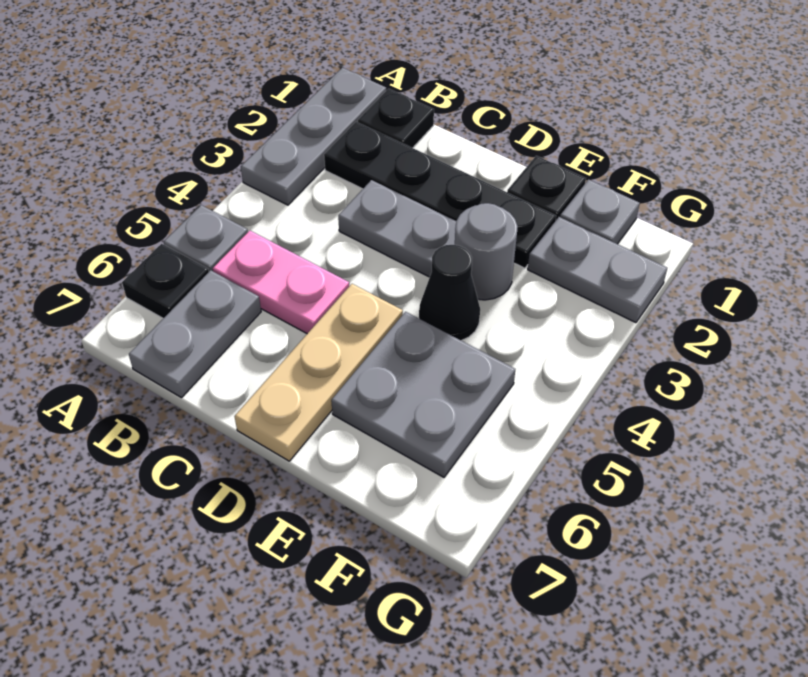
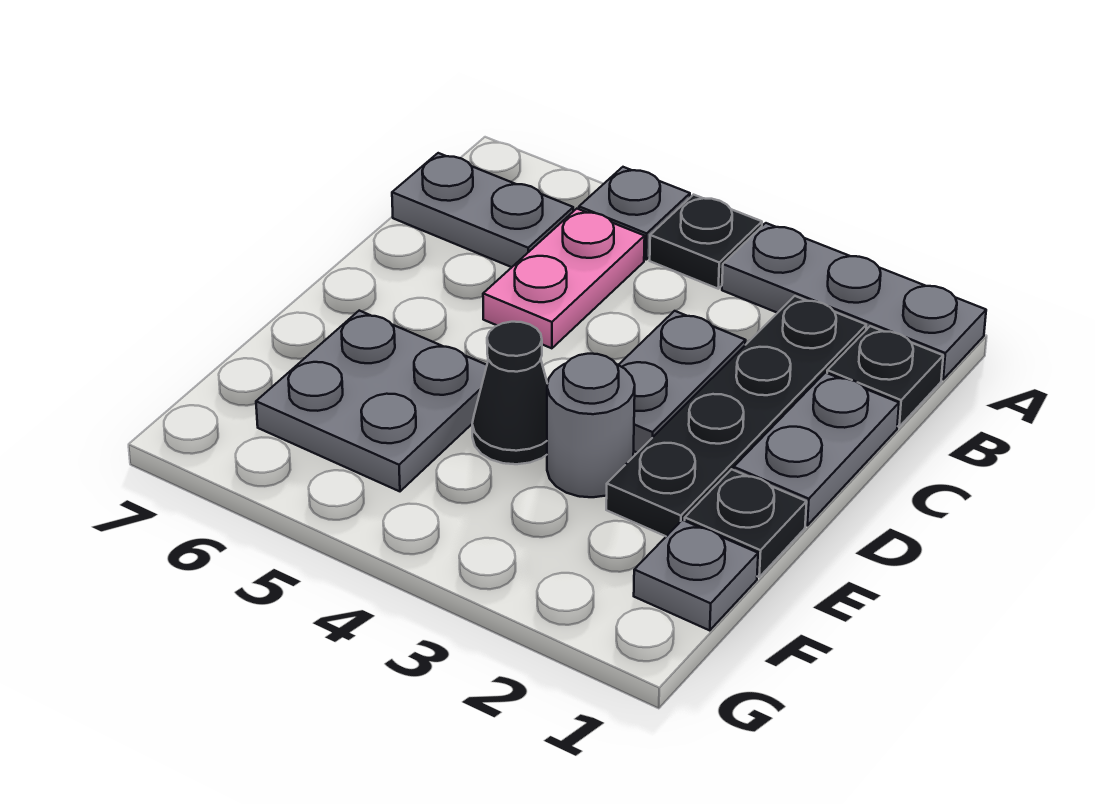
black 1x1 plate [122,244,209,318] -> black 1x1 plate moved to [650,195,762,289]
tan 1x3 plate [234,284,403,461] -> none
grey 1x2 plate [528,217,667,323] -> grey 1x2 plate moved to [734,372,899,525]

